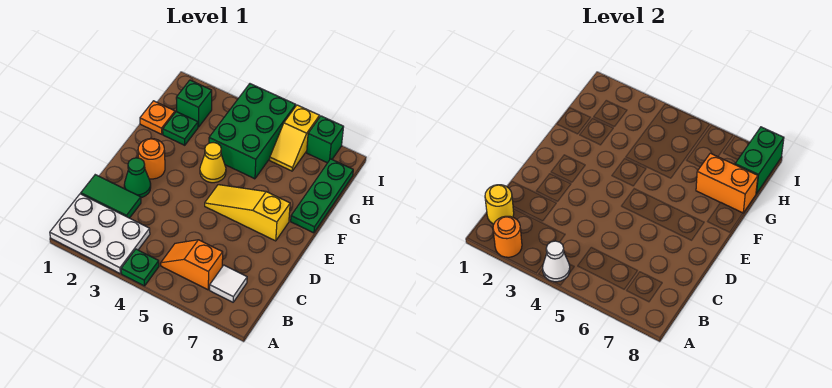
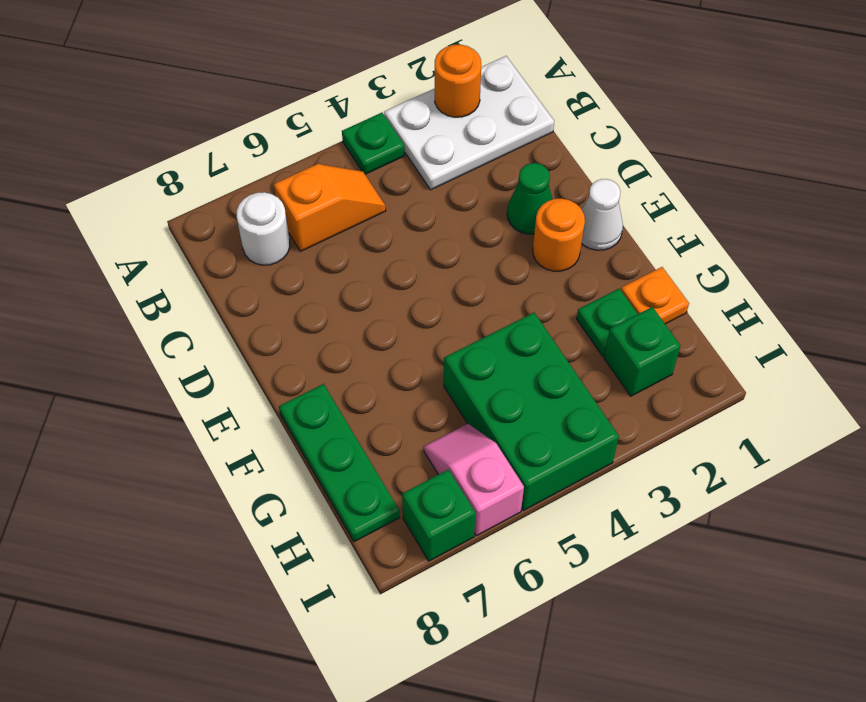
white 1x1 cone [543,241,570,282] -> white 1x1 cone moved to [582,179,623,250]
yellow 1x1 round brick [485,185,514,224] -> none
white 1x1 tile [210,265,247,302] -> white 1x1 round brick [237,192,290,265]
green 1x2 tile [81,175,141,218] -> none
yellow 1x3 slope [205,185,290,241] -> none
yellow 1x1 cone [200,143,226,183] -> none
orange 1x2 brick [696,153,758,213] -> none
yellow 1x2 slope [270,105,319,171] -> pink 1x2 slope [424,424,524,536]
green 1x2 brick [735,127,784,194] -> none

